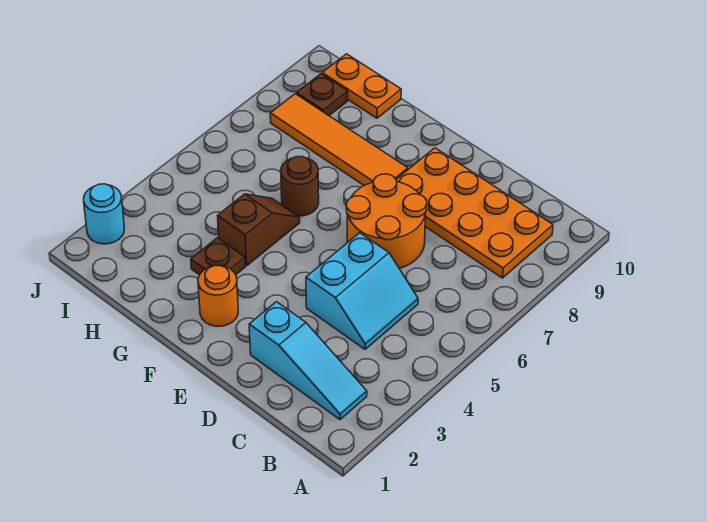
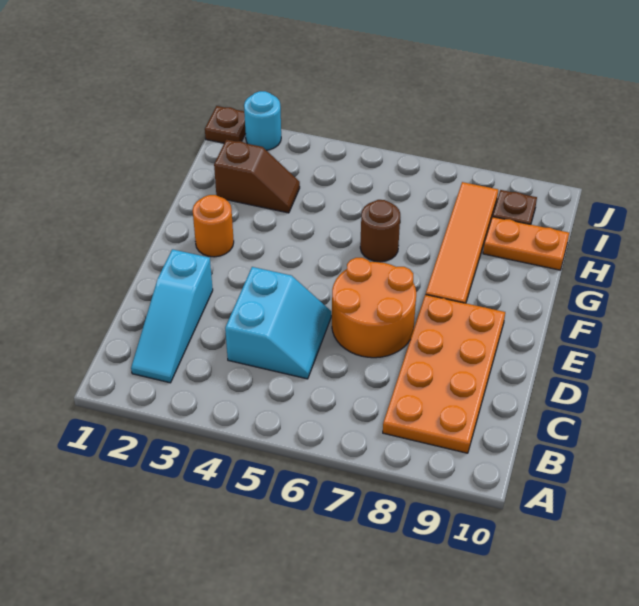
cyan 2x2 slope [306,233,418,349] -> cyan 2x2 slope turned to [225,267,331,379]
brown 1x1 plate [191,238,245,275] -> brown 1x1 plate moved to [205,106,246,143]
brown 1x2 slope [218,194,300,266] -> brown 1x2 slope moved to [214,140,300,213]
orange 1x2 plate [322,54,401,118] -> orange 1x2 plate turned to [483,217,569,270]

